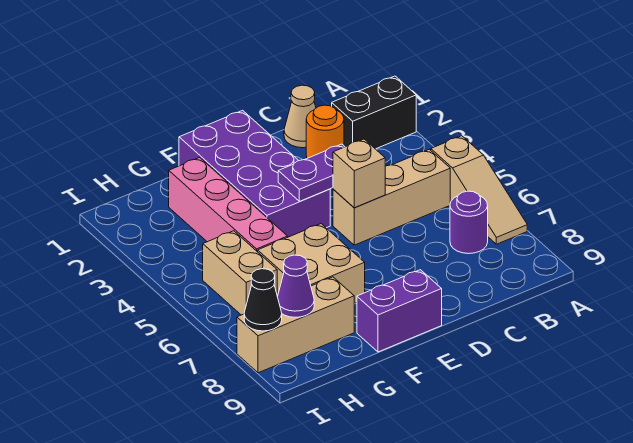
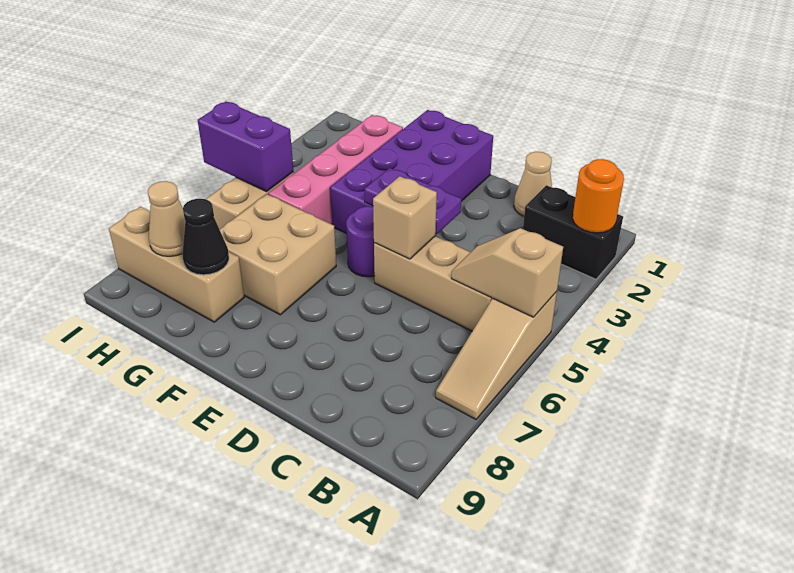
none -> tan 1x2 slope [451,228,563,317]
purple 1x1 round brick [450,191,488,254] -> purple 1x1 round brick moved to [346,206,375,277]
orange 1x1 round brick [306,105,344,158] -> orange 1x1 round brick moved to [573,159,624,233]
purple 1x2 brick [357,270,442,352] -> purple 1x2 brick moved to [198,102,294,192]
purple 1x1 cone [277,255,314,317] -> tan 1x1 cone [148,181,185,256]
black 1x1 cone [244,269,282,331] -> black 1x1 cone moved to [183,199,229,275]

